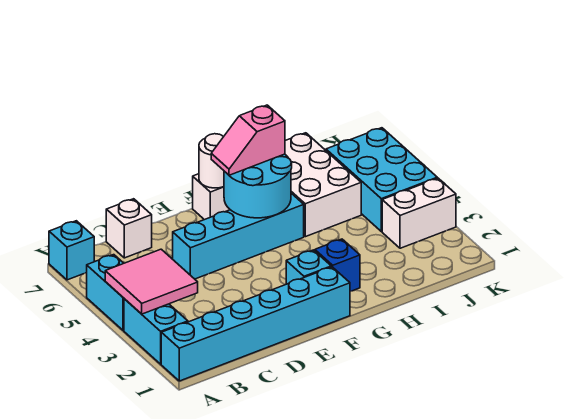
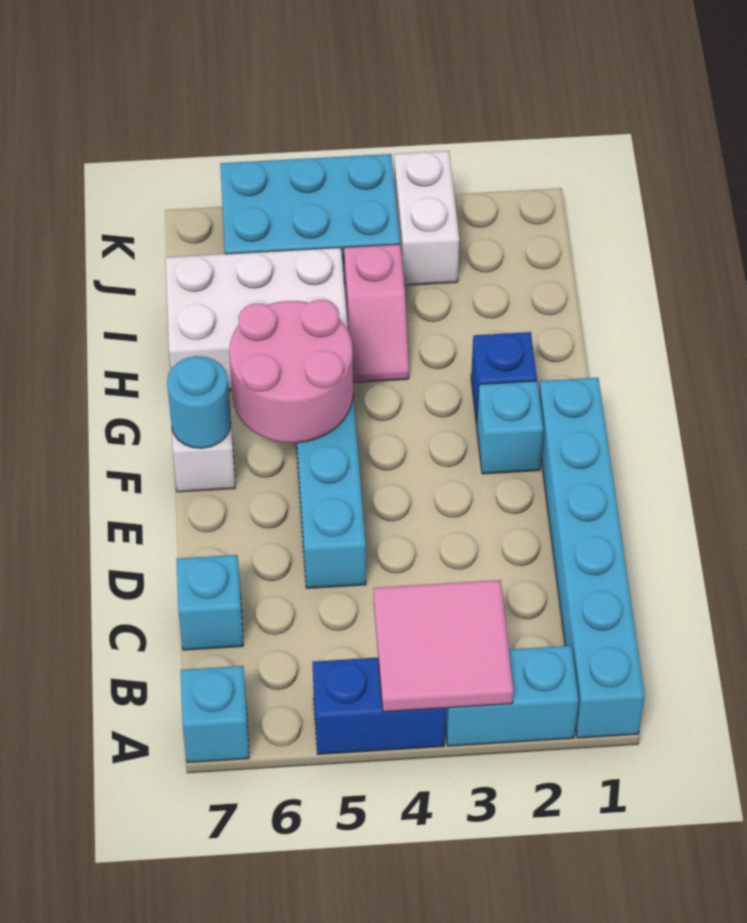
cyan 1x2 brick [87,255,124,331] -> blue 1x2 brick [312,658,446,754]
white 1x1 brick [106,199,152,258] -> cyan 1x1 brick [177,555,243,650]
cyan 2x2 round brick [224,154,292,218] -> pink 2x2 round brick [229,300,353,443]
pink 1x2 slope [211,105,285,175] -> pink 1x2 slope moved to [344,244,409,383]
white 1x1 round brick [199,134,224,188] -> cyan 1x1 round brick [167,356,231,448]

